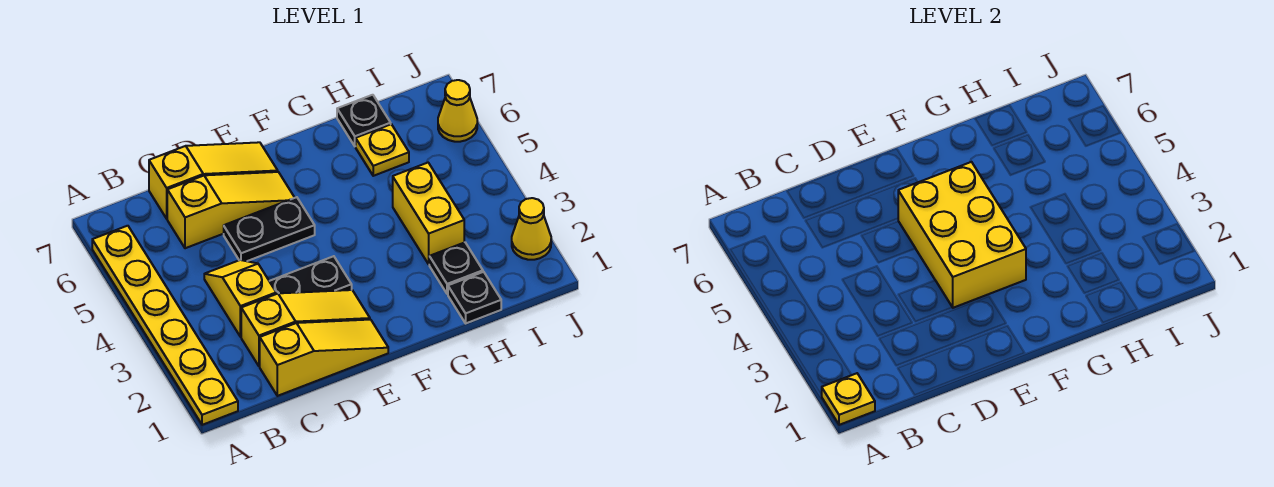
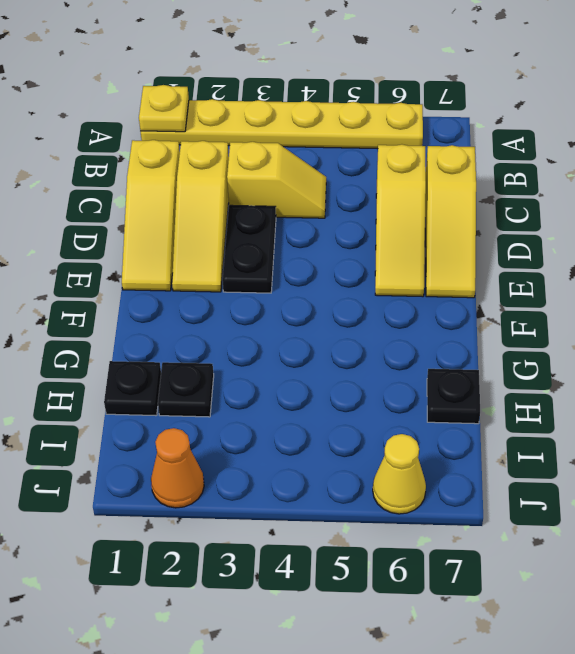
black 1x2 plate [224,197,315,261] -> none
yellow 2x3 brick [898,162,1026,308] -> none
yellow 1x2 brick [393,163,464,264] -> none
yellow 1x1 plate [356,124,409,176] -> none
yellow 1x1 cone [512,198,551,260] -> orange 1x1 cone [151,428,204,508]

